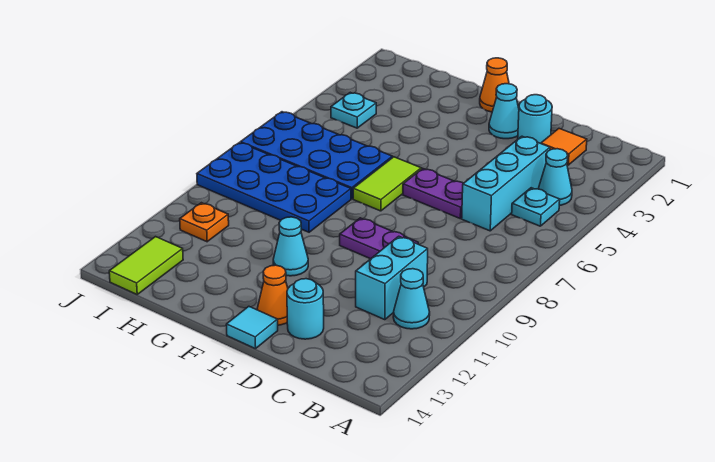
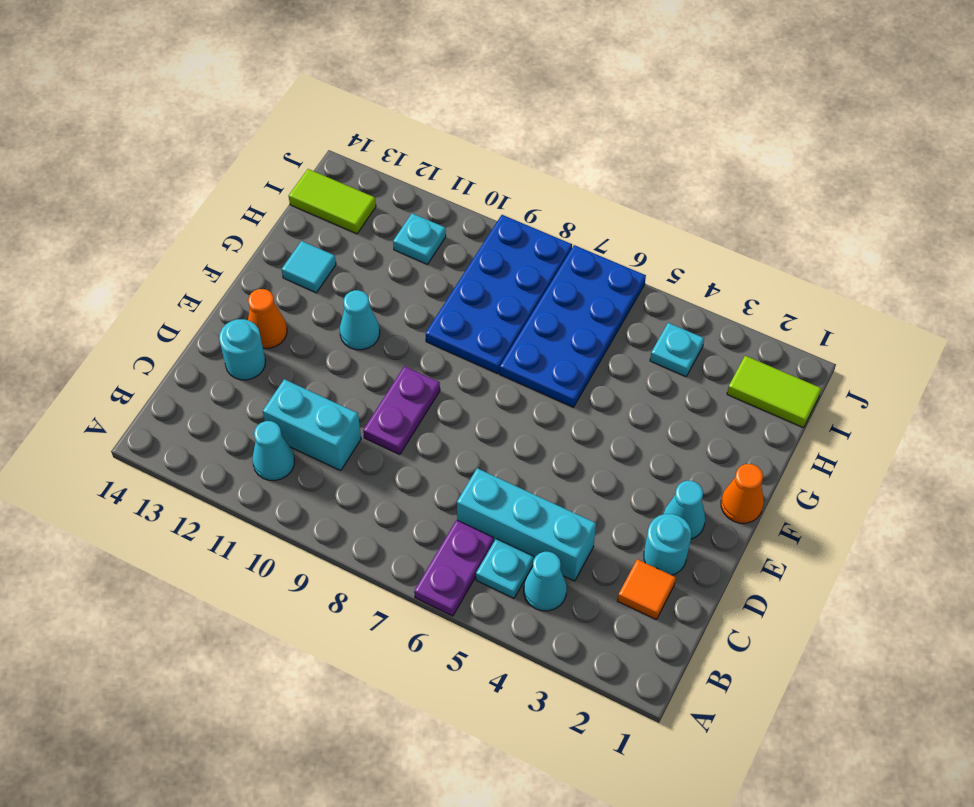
purple 1x2 plate [403,168,463,218] -> purple 1x2 plate moved to [414,520,494,616]
cyan 1x1 tile [226,306,278,349] -> cyan 1x1 tile moved to [282,241,336,293]
lime 1x2 tile [353,157,421,211] -> lime 1x2 tile moved to [727,356,822,428]
orange 1x1 plate [180,203,229,242] -> cyan 1x1 plate [393,213,446,264]

